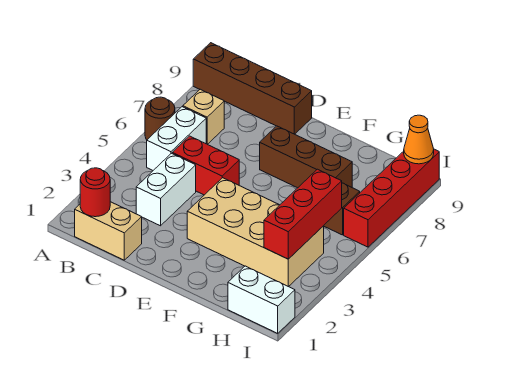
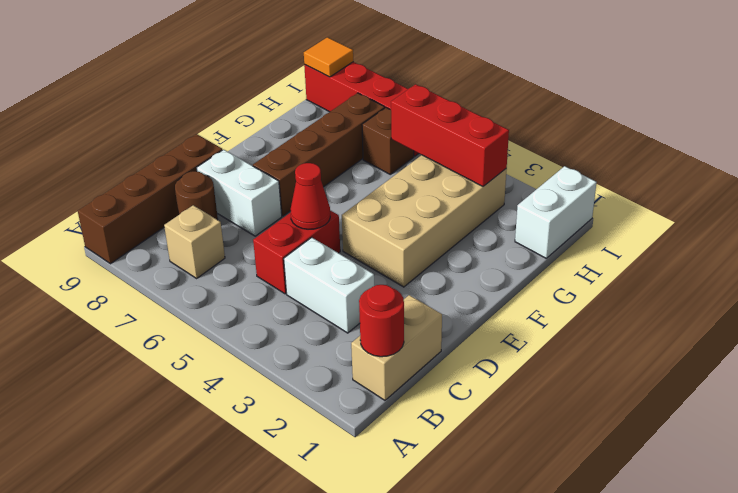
brown 1x1 round brick [145,97,175,140] -> brown 1x1 round brick moved to [175,171,218,220]
white 1x2 brick [147,107,206,170] -> white 1x2 brick moved to [196,150,282,236]
none -> red 1x1 cone [291,163,330,229]
brown 1x3 brick [260,126,352,188] -> brown 1x4 brick [253,93,385,216]
orange 1x1 cone [404,115,434,164] -> orange 1x1 tile [304,37,353,77]

